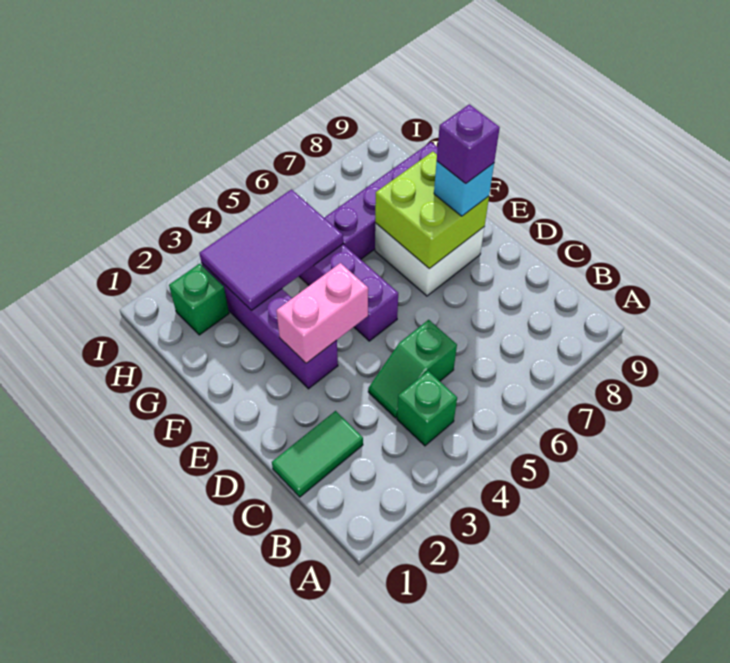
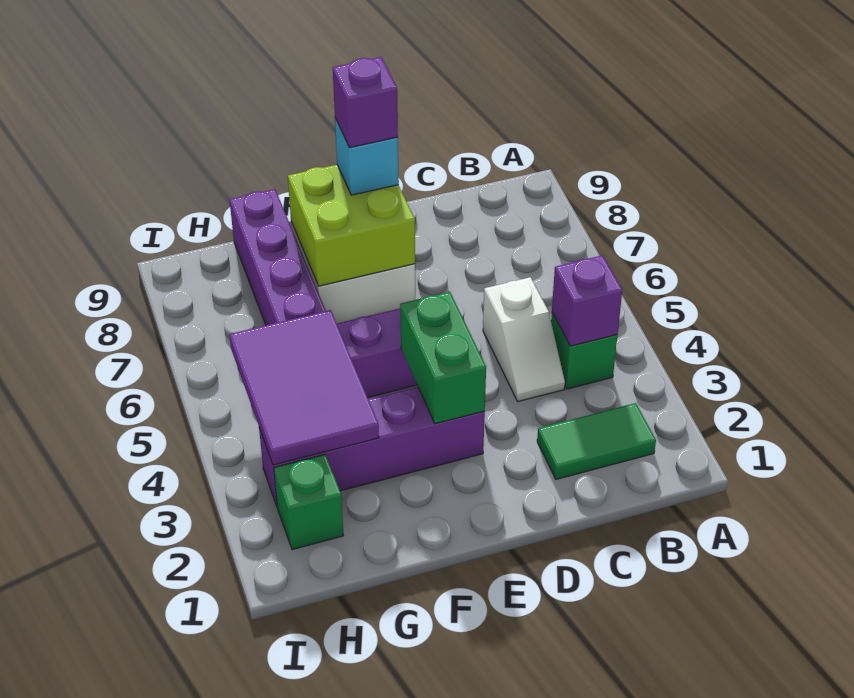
none -> purple 1x1 brick [552,255,622,346]
green 1x2 tile [272,411,363,497] -> green 1x2 tile turned to [537,403,656,479]
green 1x2 slope [368,320,457,418] -> white 1x2 slope [483,277,565,401]
pink 1x2 brick [276,263,368,363] -> green 1x2 brick [400,292,486,424]

